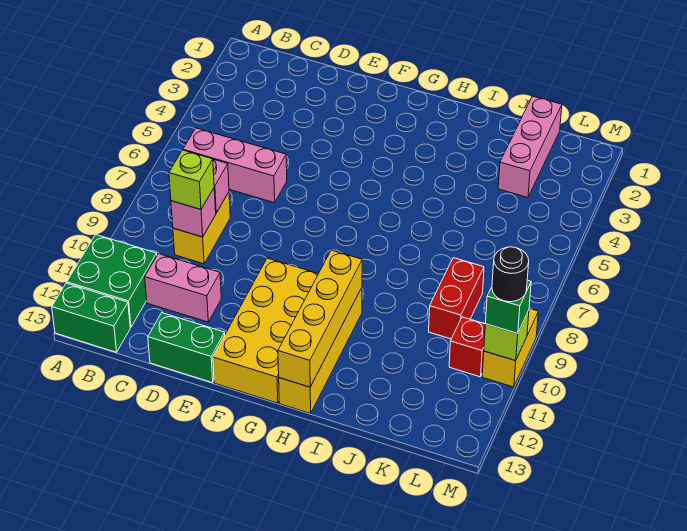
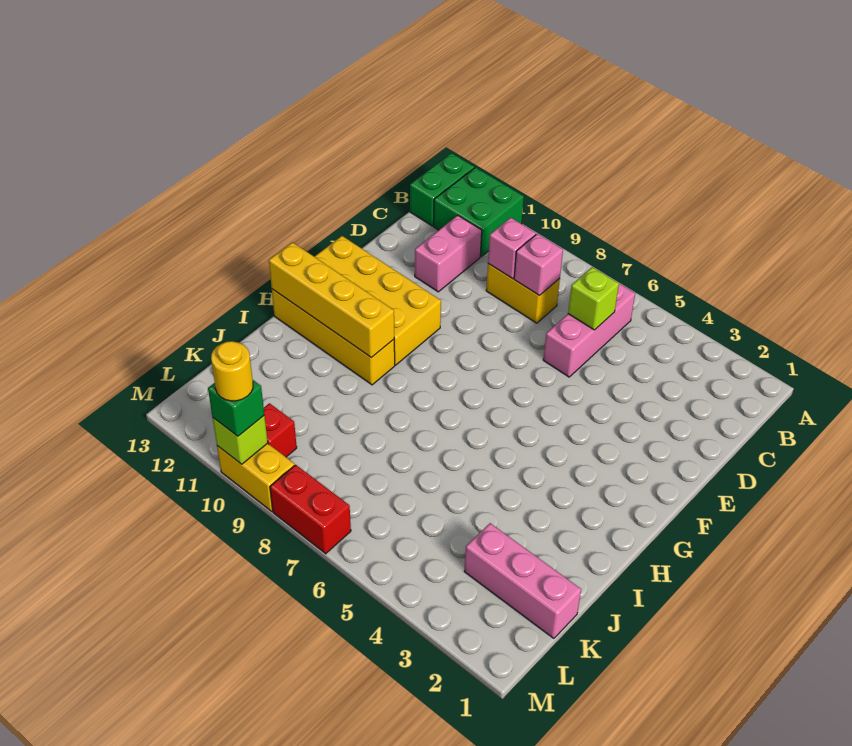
lime 1x1 brick [169,150,214,209] -> lime 1x1 brick moved to [568,267,619,330]
green 1x2 brick [148,313,225,383] -> none
red 1x2 brick [429,258,484,339] -> red 1x2 brick moved to [270,465,351,554]
black 1x1 round brick [492,247,529,302] -> yellow 1x1 round brick [211,341,253,401]

